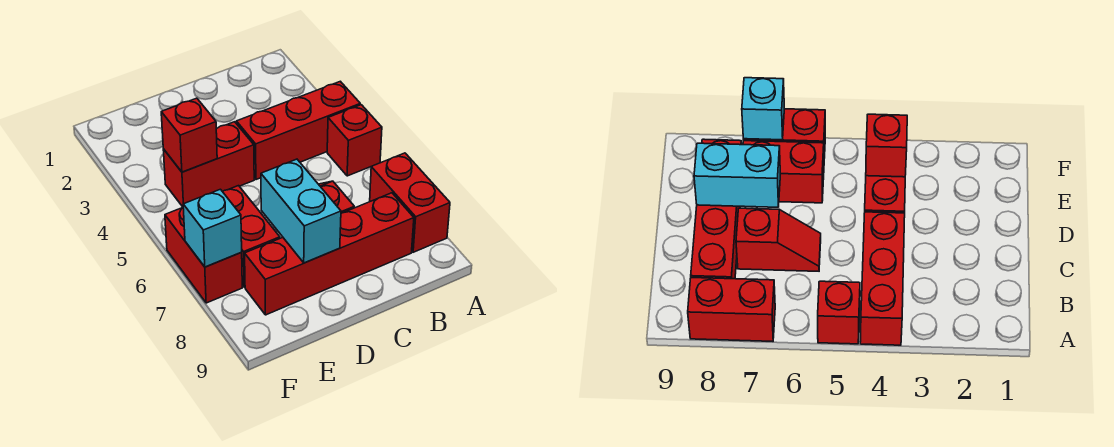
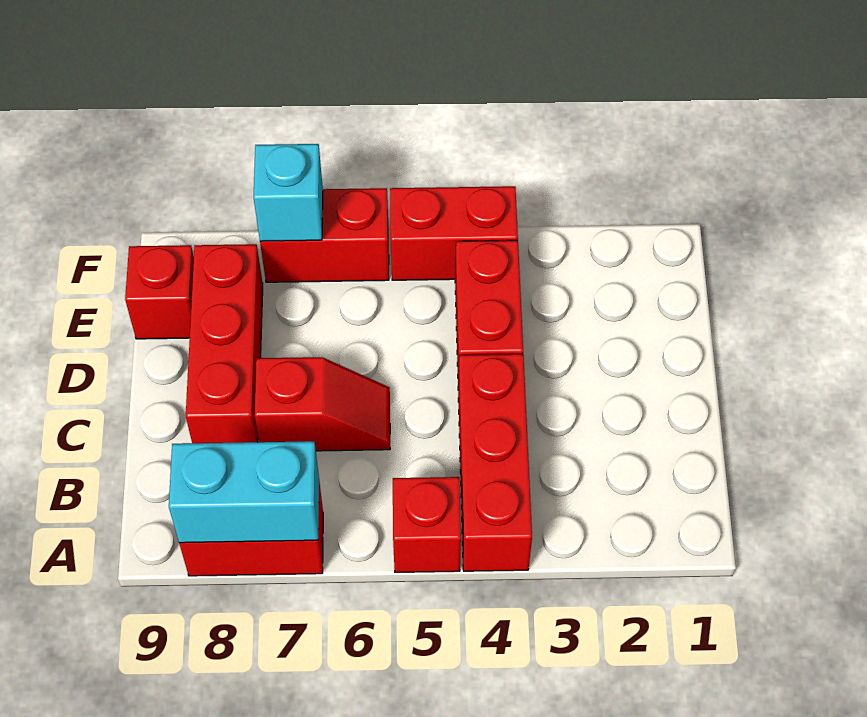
red 1x4 brick [245,193,414,315] -> red 1x3 brick [186,244,263,443]
cyan 1x2 brick [261,159,341,263] -> cyan 1x2 brick moved to [169,441,319,543]
red 1x1 brick [161,98,217,172] -> red 1x1 brick moved to [125,245,194,339]
red 1x2 brick [223,186,280,287] -> red 1x2 brick moved to [390,186,518,280]

